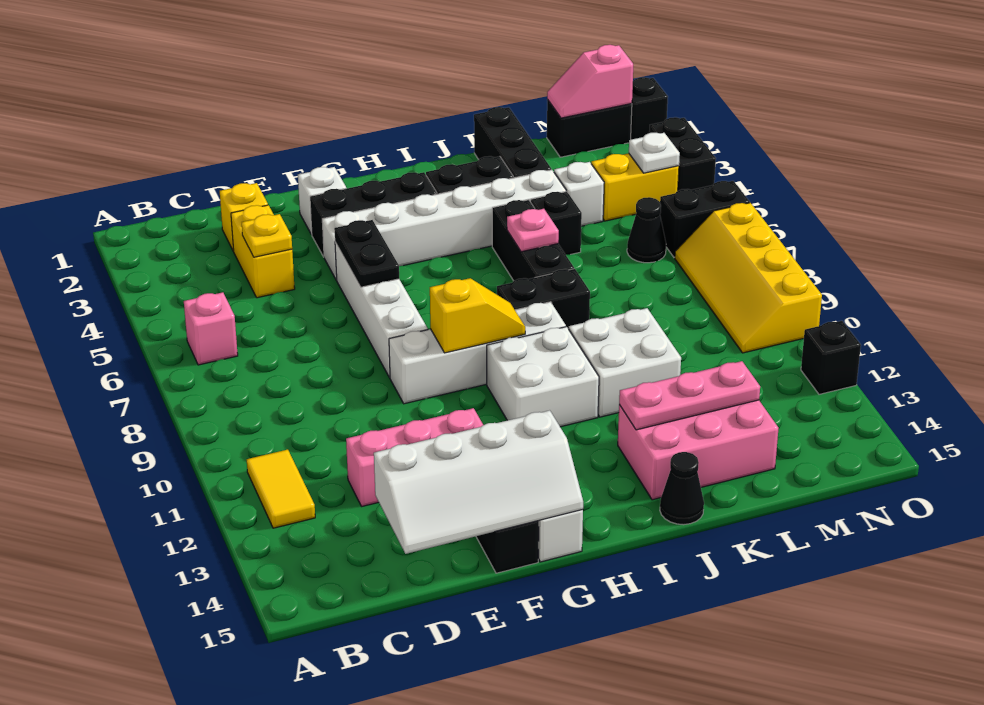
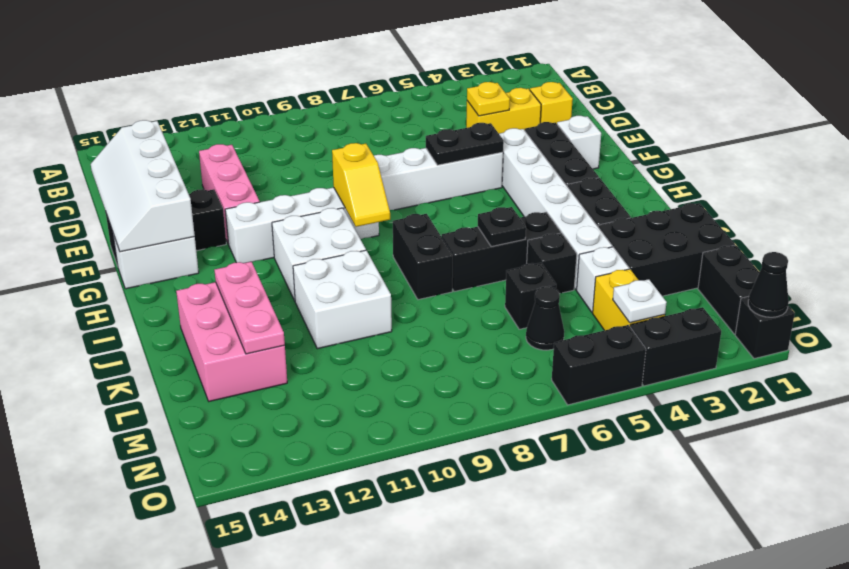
pink 1x1 brick [184,292,238,365] -> none
yellow 1x2 tile [247,450,315,528] -> none
white 1x4 brick [389,302,566,404] -> white 1x4 brick turned to [225,187,379,263]
pink 1x1 plate [507,209,559,252] -> black 1x1 plate [478,207,526,247]
black 1x1 cone [660,452,704,525] -> black 1x1 cone moved to [748,252,789,317]
black 1x3 brick [474,107,551,178] -> black 2x3 brick [598,203,735,296]
pink 1x2 slope [547,45,633,118] -> none
black 1x2 brick [660,181,750,257] -> black 1x2 brick turned to [552,325,646,405]
yellow 2x4 slope [675,203,822,353] -> none
black 1x1 brick [801,321,861,394] -> black 1x1 brick moved to [505,263,556,329]

